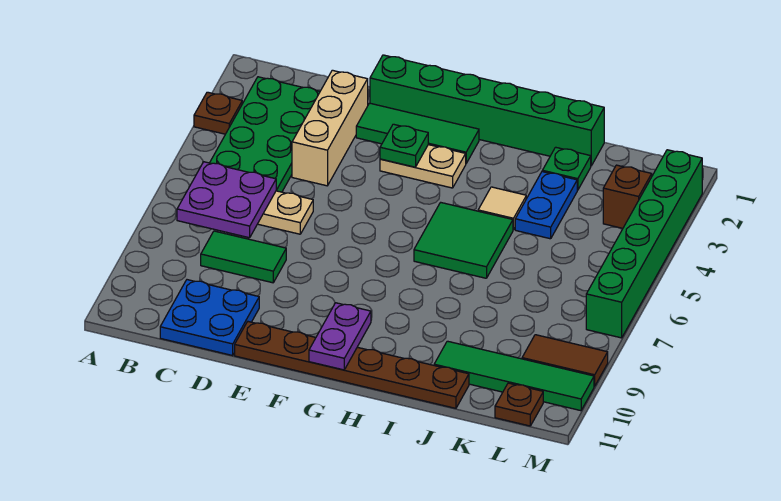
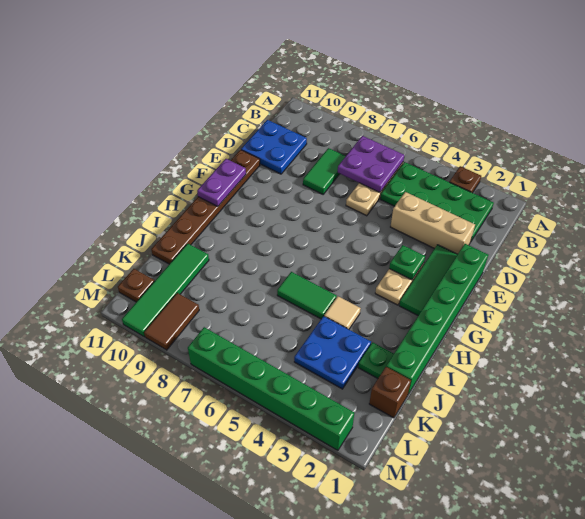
purple 1x2 plate [309,303,371,370] -> purple 1x2 plate turned to [197,159,246,207]
green 2x2 tile [414,202,513,278] -> green 1x2 tile [277,272,337,319]
blue 1x2 plate [515,172,577,239] -> blue 2x2 plate [294,316,371,389]
brown 1x1 brick [603,165,652,228] -> brown 1x1 brick moved to [369,367,411,418]

